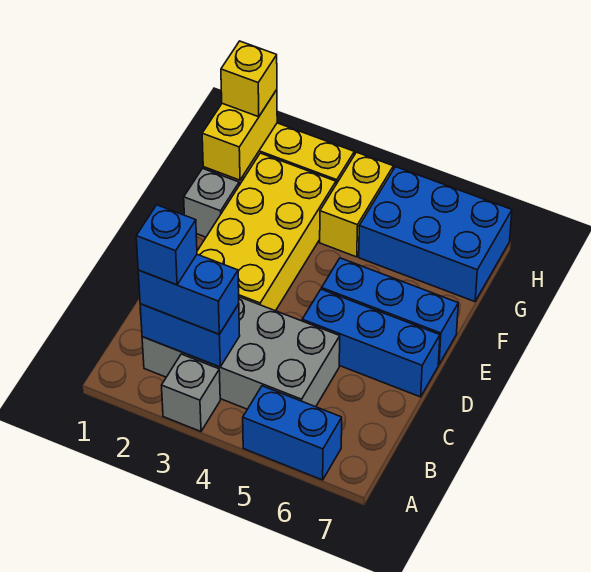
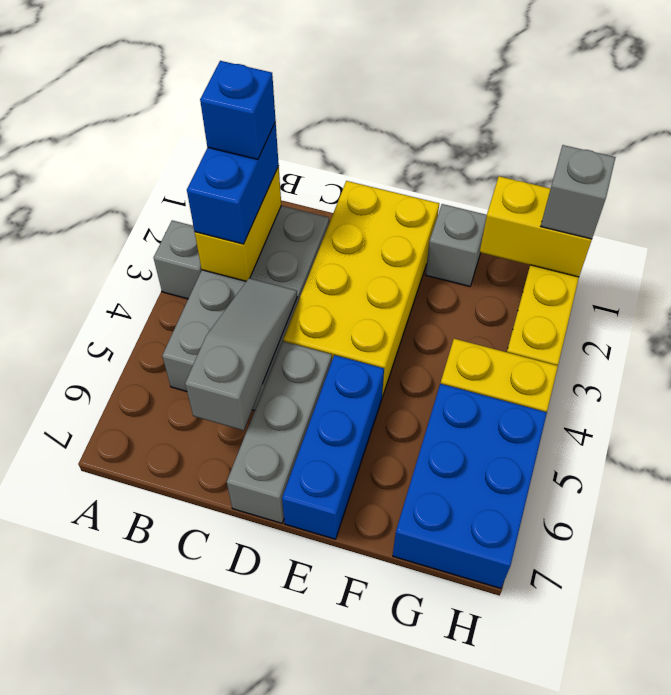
blue 1x2 brick [243,386,342,480] -> none
blue 1x2 brick [140,304,240,367] -> yellow 1x2 brick [195,166,281,281]
none -> grey 1x3 slope [185,278,297,430]
yellow 2x4 brick [197,153,336,311] -> yellow 2x4 brick turned to [283,181,439,397]
blue 1x3 brick [302,289,440,397] -> grey 1x3 brick [227,341,332,523]
yellow 1x1 brick [221,41,277,117] -> grey 1x1 brick [541,145,616,239]

